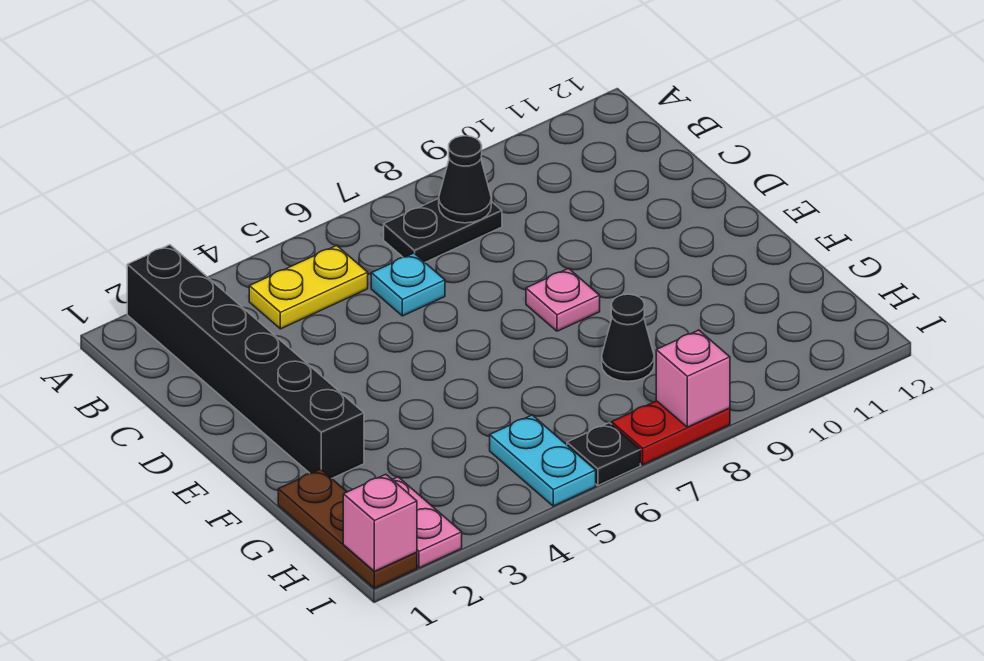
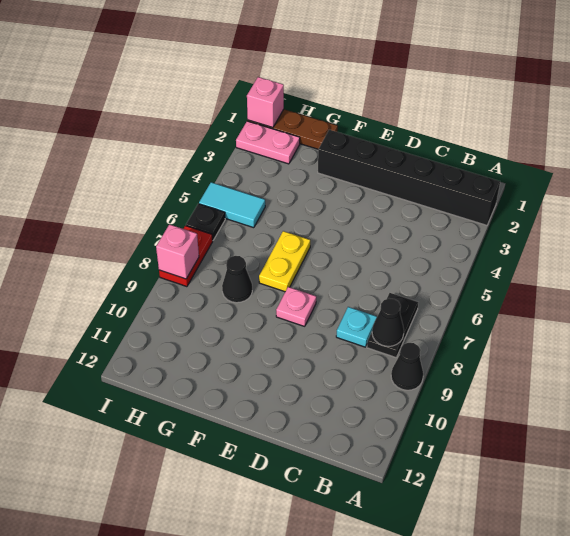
none -> black 1x1 cone [391,343,423,390]
yellow 1x2 plate [249,245,368,329] -> yellow 1x2 plate moved to [259,231,310,292]
cyan 1x1 plate [371,253,445,316] -> cyan 1x1 plate moved to [336,307,377,347]
cyan 1x2 plate [490,415,596,506] -> cyan 1x2 tile [199,182,265,228]

